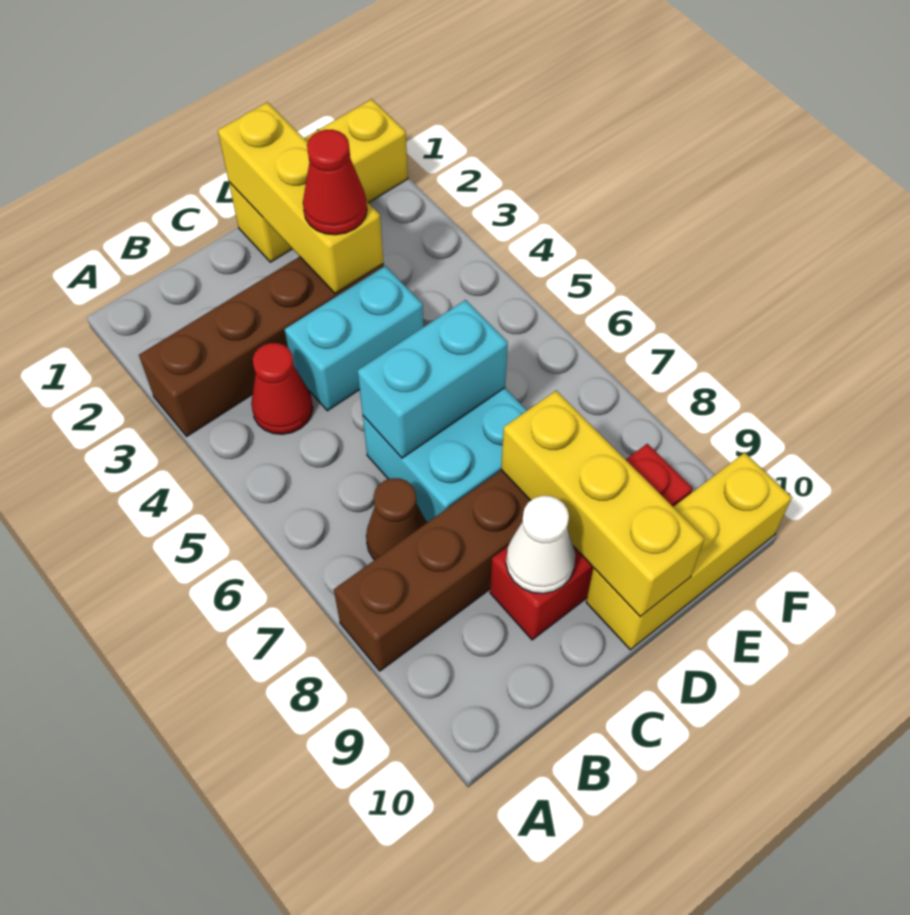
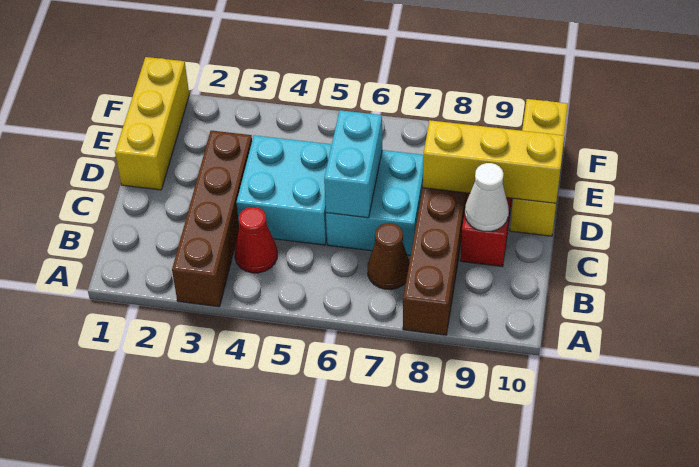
cyan 1x2 brick [285,266,423,411] -> cyan 2x2 brick [236,135,332,245]
yellow 1x3 brick [218,102,383,293] -> none
red 1x1 cone [303,130,367,235] -> none

